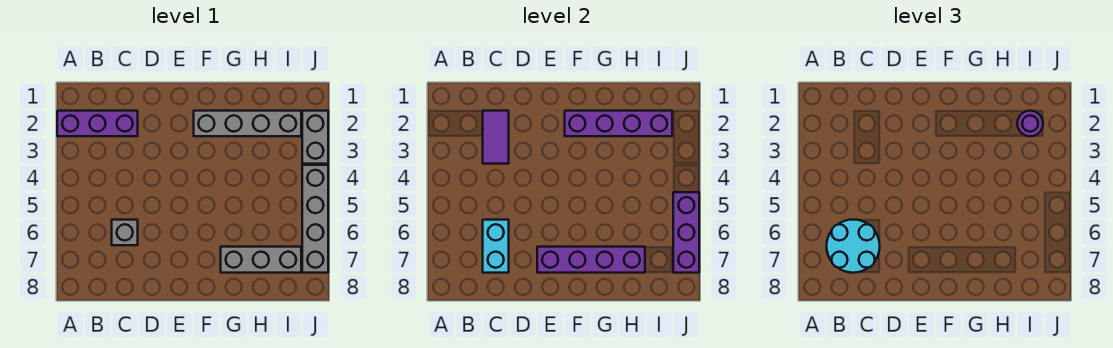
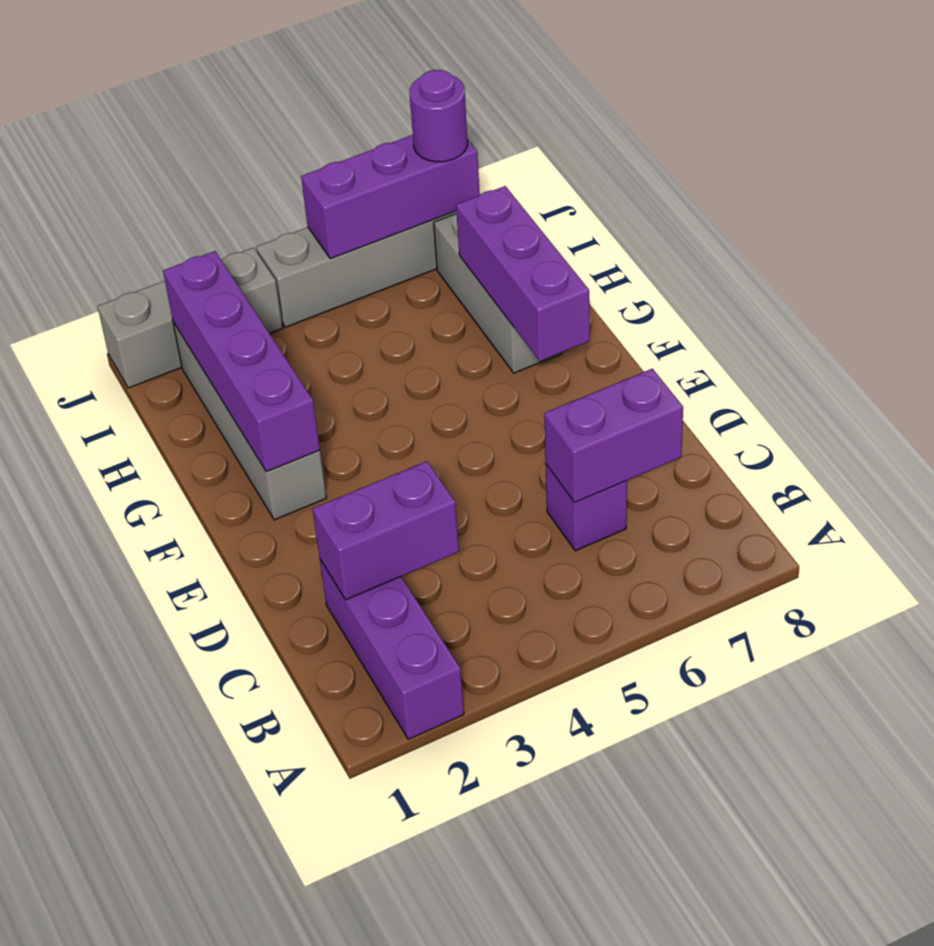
cyan 2x2 round brick [827,220,880,273] -> none
purple 1x2 tile [483,111,509,164] -> purple 1x2 brick [313,461,459,600]
grey 1x1 brick [112,220,138,245] -> purple 1x1 brick [546,465,627,551]
cyan 1x2 brick [483,220,509,273] -> purple 1x2 brick [544,369,683,503]
purple 1x4 brick [537,247,645,273] -> purple 1x3 brick [456,186,590,361]
purple 1x1 round brick [1017,111,1043,136] -> purple 1x1 round brick moved to [410,70,468,162]
grey 1x2 brick [302,111,328,164] -> grey 1x3 brick [97,248,283,388]

